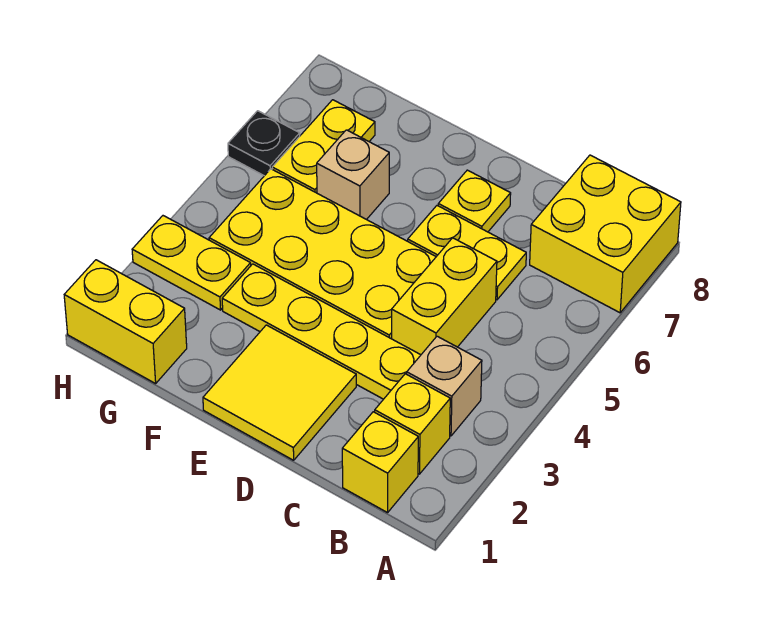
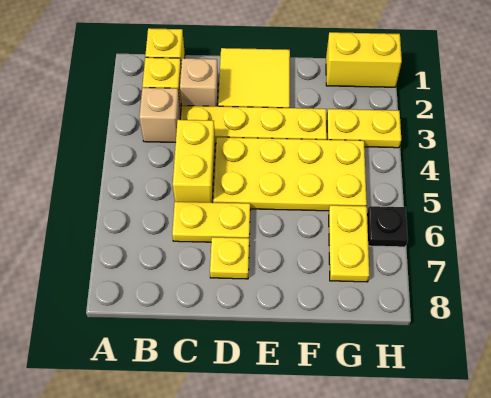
yellow 2x2 brick [530,155,681,313] -> none
tan 1x1 brick [317,130,389,220] -> tan 1x1 brick moved to [180,58,218,106]

